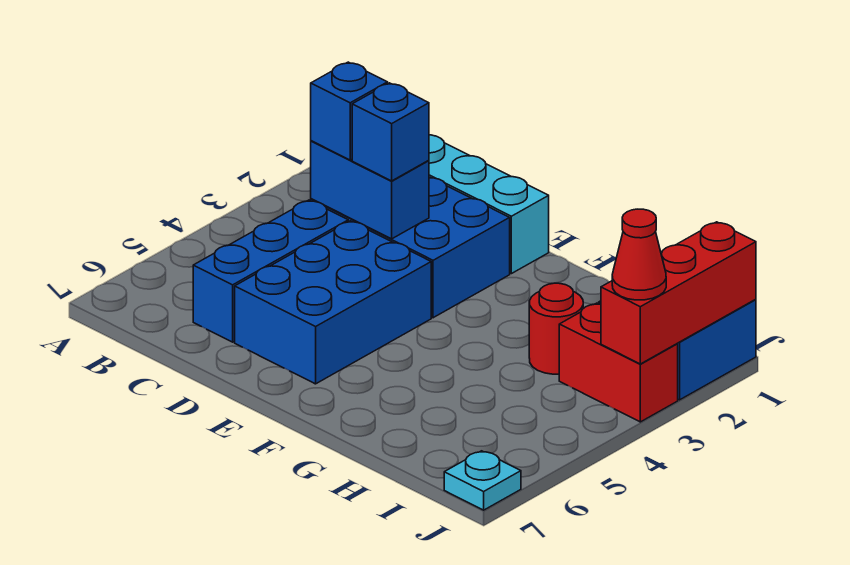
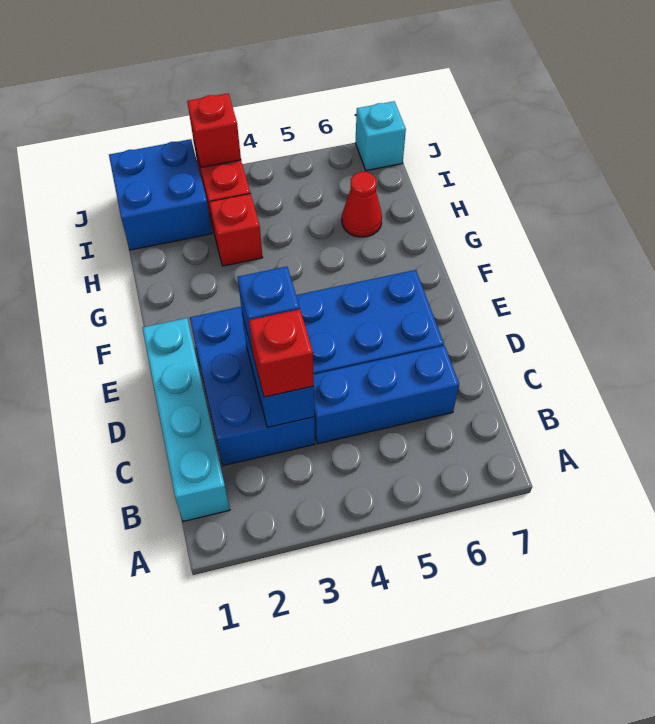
blue 1x1 brick [311,62,388,160] -> red 1x1 brick [249,309,314,397]
red 1x1 round brick [529,283,583,374] -> red 1x1 brick [209,194,263,266]
red 1x3 brick [601,222,756,364] -> red 1x1 brick [187,93,241,167]
red 1x1 cone [612,209,666,300] -> red 1x1 cone moved to [342,172,382,237]
cyan 1x1 plate [444,451,521,510] -> cyan 1x1 brick [356,101,406,171]

